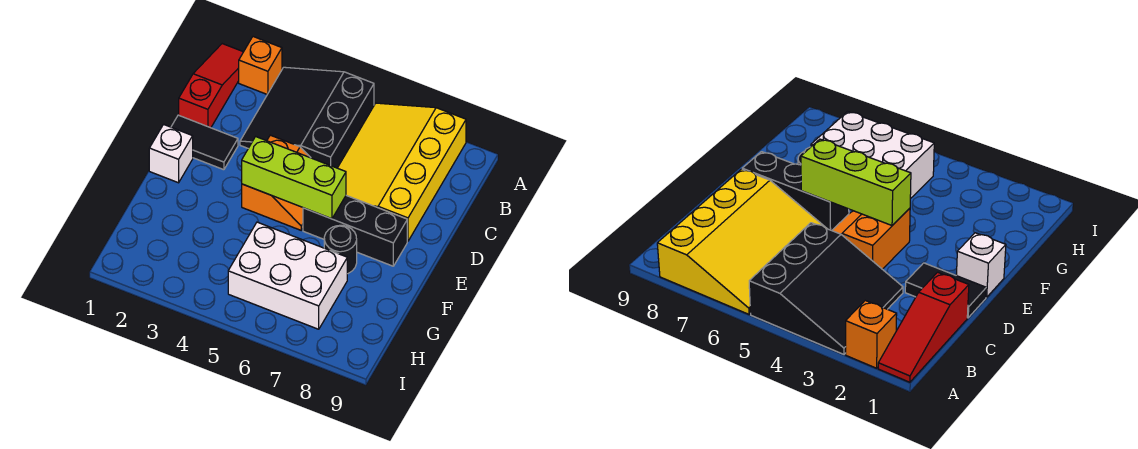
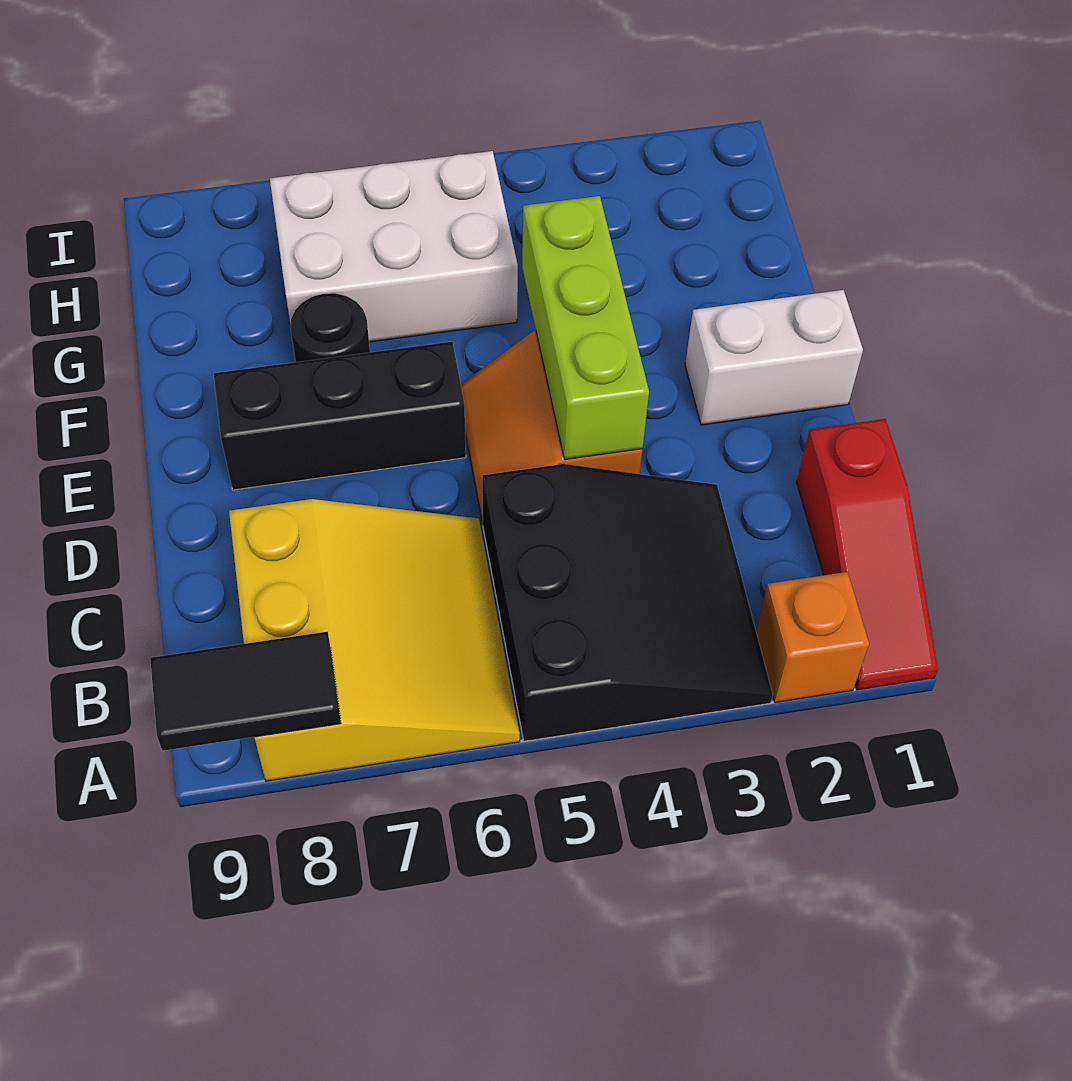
yellow 3x4 slope [338,103,466,241] -> yellow 3x3 slope [229,499,520,781]
black 1x2 tile [171,115,238,170] -> black 1x2 tile moved to [150,632,341,751]
white 1x1 brick [149,124,193,183] -> white 1x2 brick [685,290,863,425]
lime 1x3 brick [242,137,346,219] -> lime 1x3 brick turned to [522,196,649,460]

